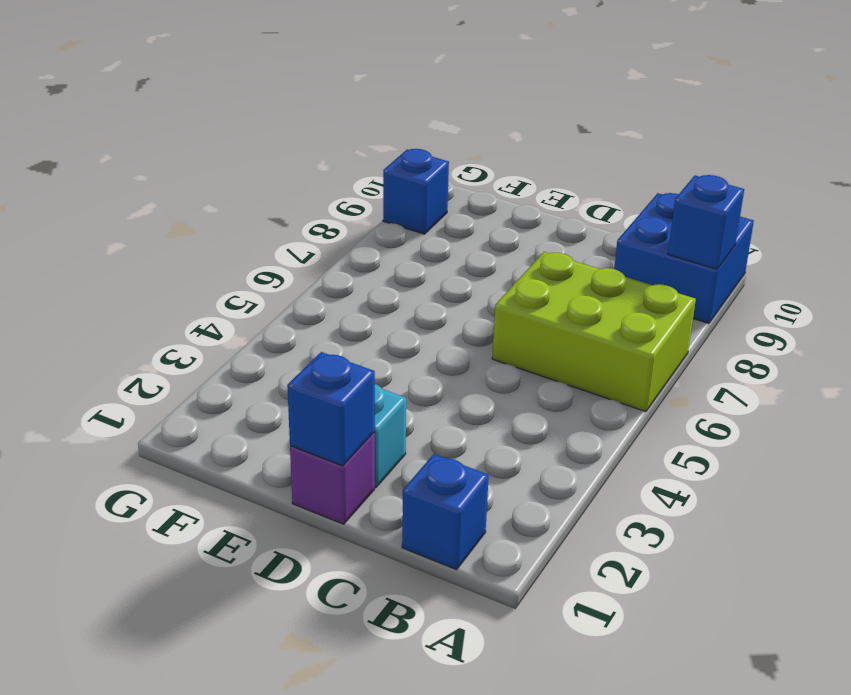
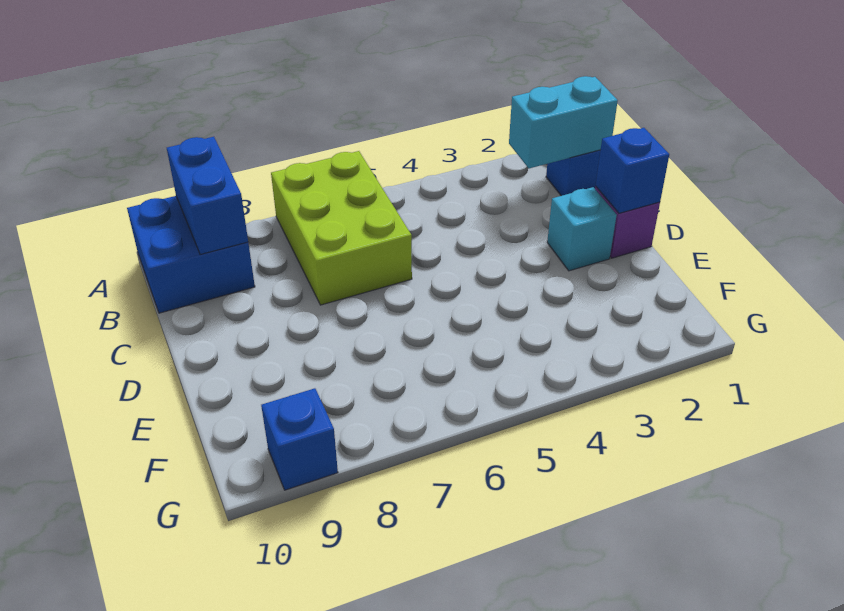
blue 1x1 brick [668,175,744,269] -> blue 1x2 brick [167,137,248,255]
none -> cyan 1x2 brick [509,76,618,168]

